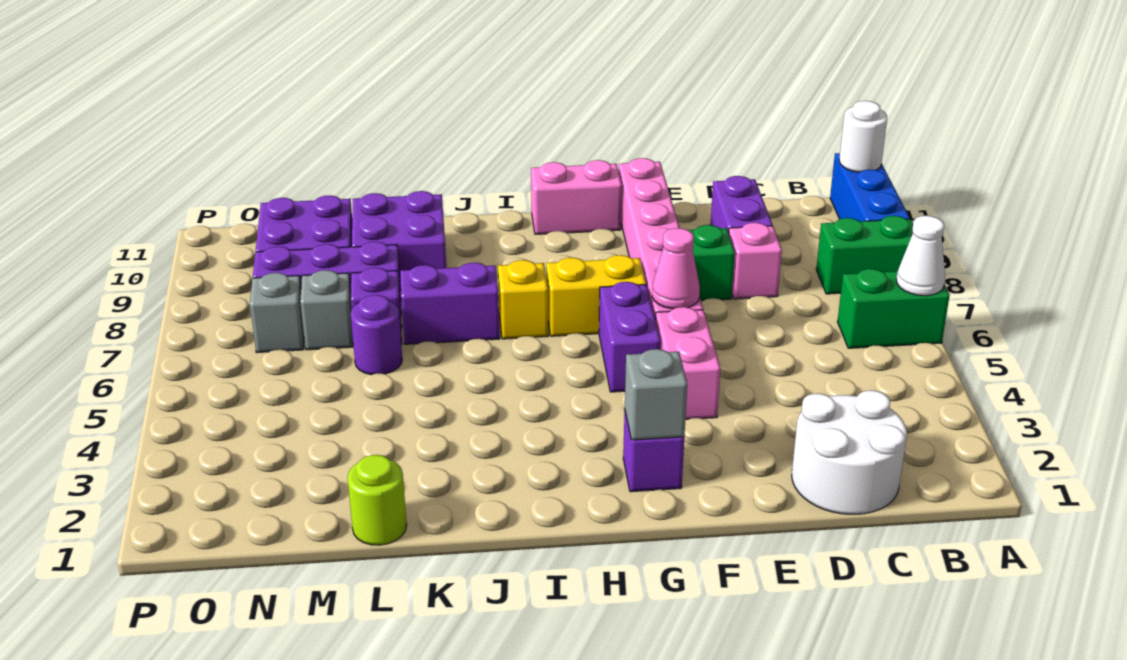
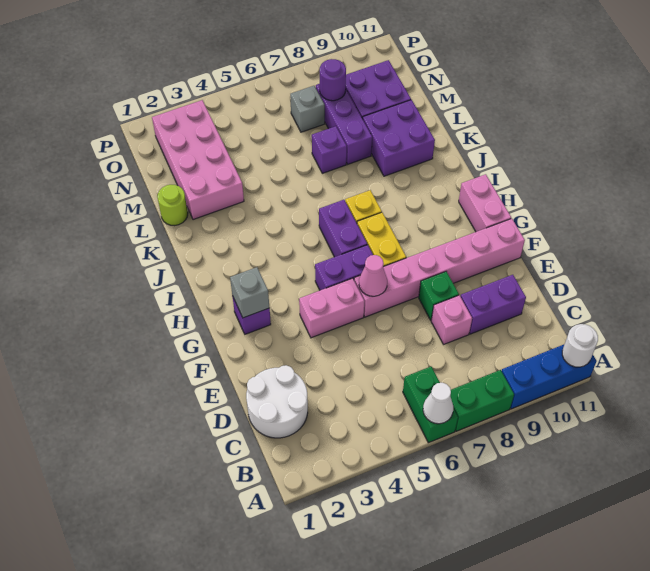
green 1x2 brick [816,216,913,294] -> green 1x2 brick turned to [450,370,514,431]
purple 1x2 brick [400,263,500,344] -> purple 1x2 brick moved to [319,200,367,257]
none -> pink 2x4 brick [152,100,244,220]
purple 1x1 round brick [351,295,402,375] -> purple 1x1 round brick moved to [320,59,346,101]
grey 1x1 brick [300,270,353,350] -> none

